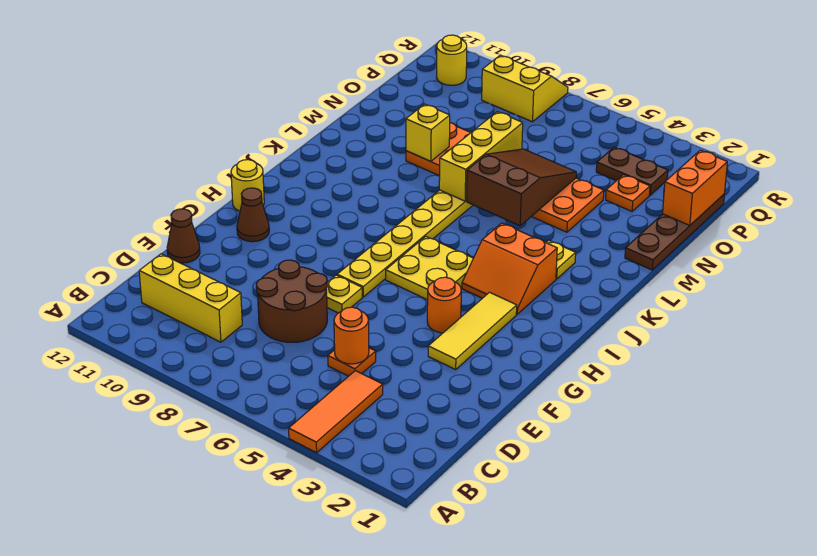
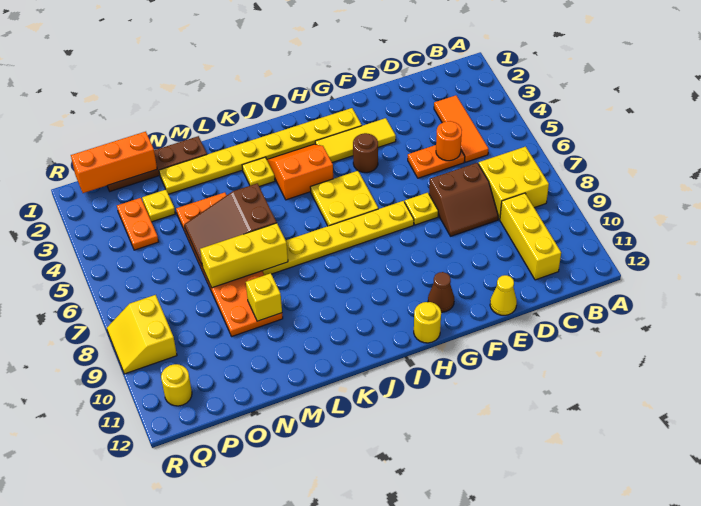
orange 1x3 tile [289,371,383,453] -> orange 1x3 tile turned to [434,95,489,162]
none -> yellow 2x2 brick [479,147,549,220]
orange 1x1 plate [328,348,376,376] -> orange 1x2 plate [408,145,465,178]
brown 2x2 round brick [256,260,327,342] -> brown 2x2 slope [429,163,498,236]
brown 1x1 cone [167,209,200,263] -> yellow 1x1 cone [490,275,517,315]
none -> yellow 1x8 plate [159,108,362,194]
orange 1x1 round brick [427,277,461,333] -> brown 1x1 round brick [353,133,378,173]
orange 2x2 slope [462,223,557,314] -> orange 2x2 slope turned to [267,144,333,200]
orange 1x2 brick [663,150,727,225] -> orange 1x3 brick [71,132,157,193]
orange 1x1 plate [606,175,650,211] -> yellow 1x1 plate [142,190,175,222]
brown 1x2 plate [596,147,668,195] -> orange 1x2 plate [117,198,159,250]

